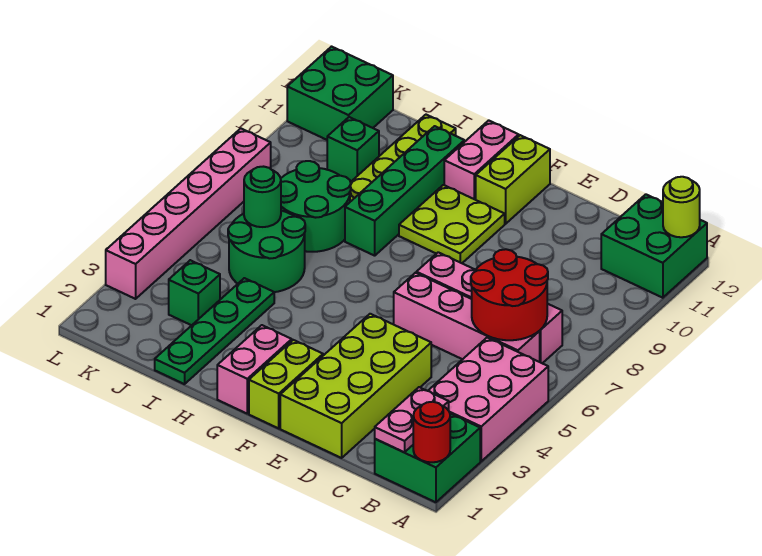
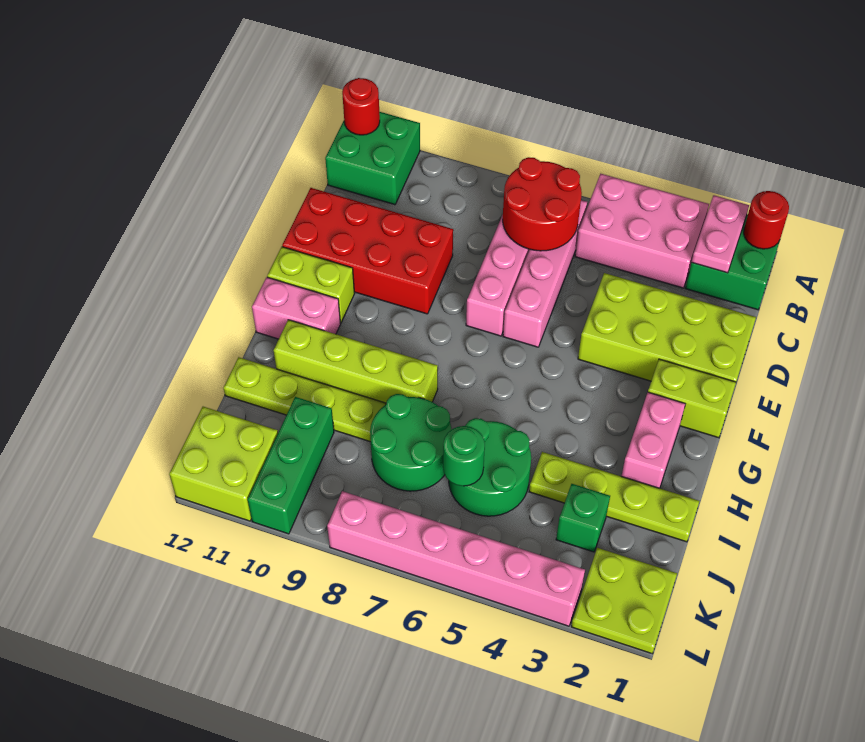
lime 1x1 round brick [663,177,700,237] -> red 1x1 round brick [342,78,380,135]
pink 1x2 plate [375,387,449,452] -> pink 1x2 plate turned to [692,195,749,273]
none -> red 2x4 brick [282,188,453,314]
lime 2x2 plate [399,185,505,263] -> lime 2x2 plate moved to [571,548,677,654]
pink 1x2 brick [217,325,292,414] -> pink 1x2 brick turned to [621,392,685,488]
green 1x4 brick [345,126,464,256] -> lime 1x4 brick [274,320,438,403]
green 1x4 plate [155,278,274,384] -> lime 1x4 plate [529,452,700,542]
green 1x1 brick [327,117,379,182] -> green 1x3 brick [248,397,334,534]
green 2x2 brick [287,47,393,140] -> lime 2x2 brick [169,407,278,521]

